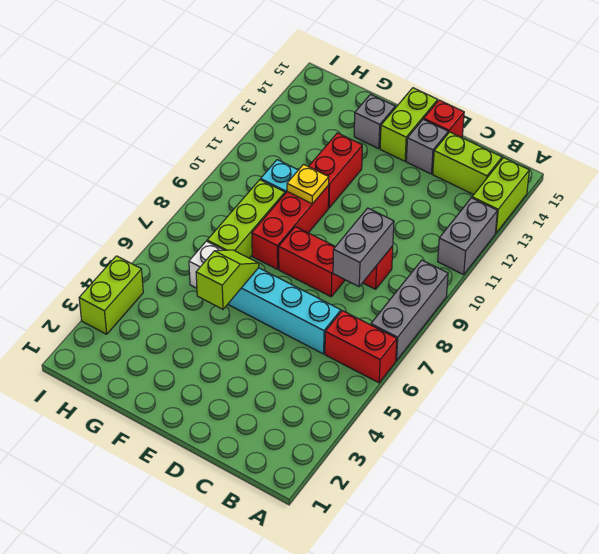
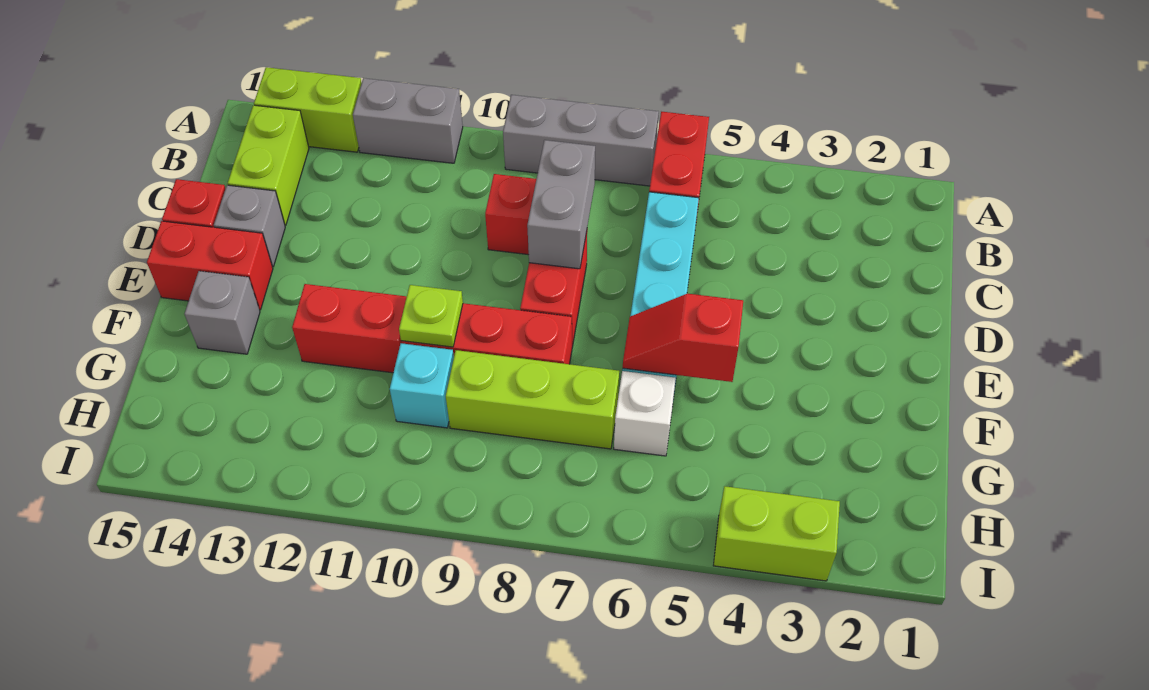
grey 1x2 brick [333,208,394,286] -> grey 1x2 brick turned to [527,140,595,269]
lime 1x2 brick [380,88,438,161] -> red 1x2 brick [147,221,273,310]
lime 1x2 slope [196,250,259,309] -> red 1x2 slope [623,294,743,382]
yellow 1x1 plate [287,164,329,204] -> lime 1x1 plate [399,285,463,347]

